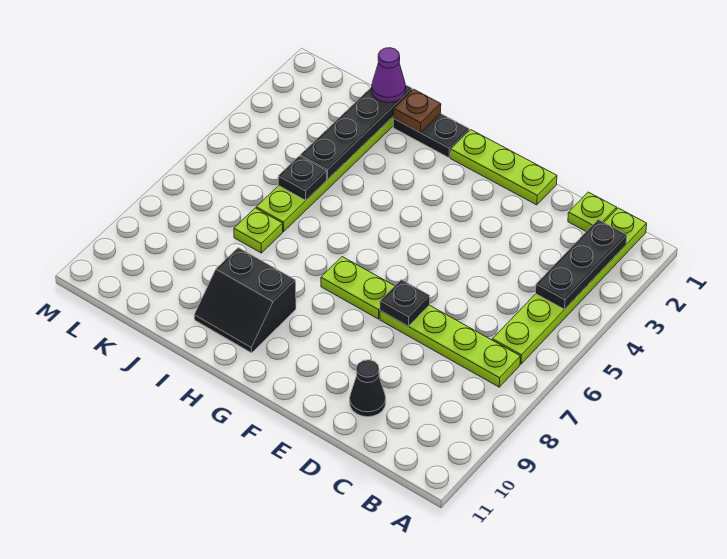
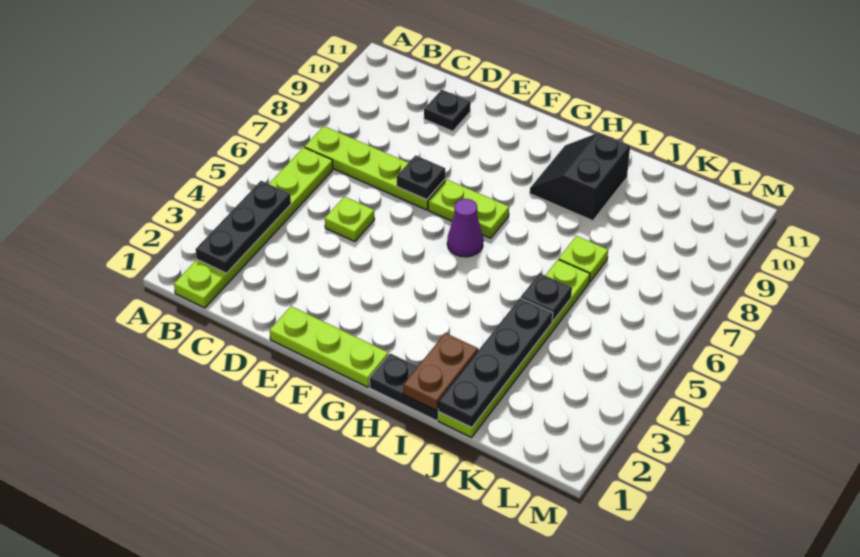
lime 1x1 plate [568,192,617,232] -> lime 1x1 plate moved to [325,197,375,242]
black 1x1 cone [350,360,386,417] -> black 1x1 plate [424,90,471,131]
black 2x2 slope [194,248,296,353] -> black 2x2 slope turned to [530,133,630,221]
brown 1x1 plate [393,89,441,133] -> brown 1x2 plate [403,333,478,410]
purple 1x1 cone [372,48,406,103] -> purple 1x1 cone moved to [447,199,483,257]

